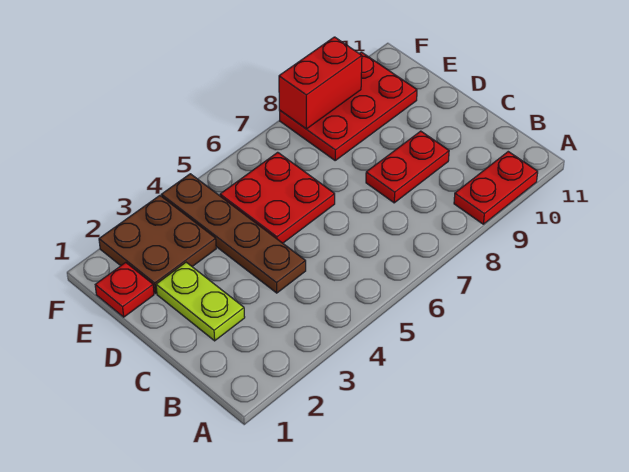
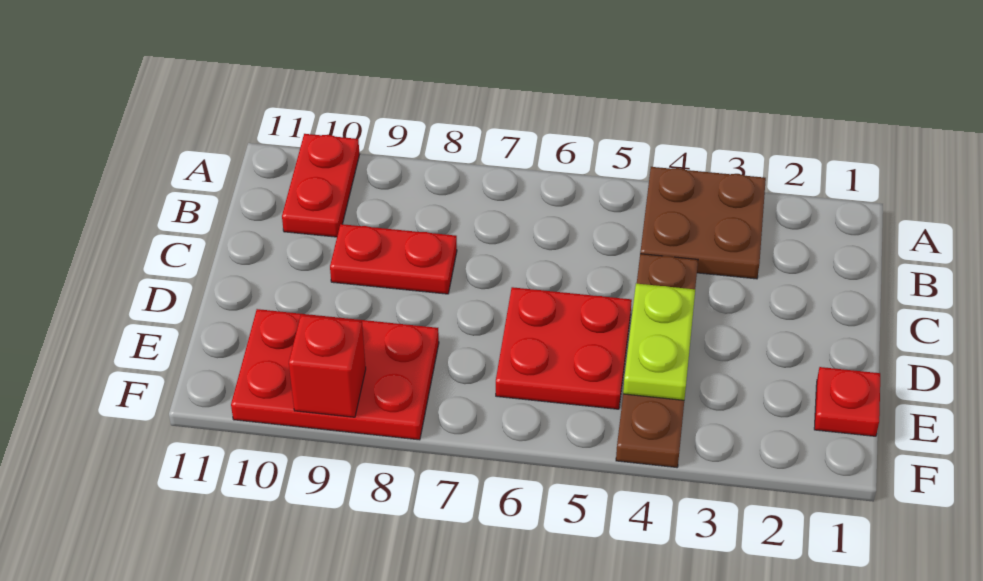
red 1x2 plate [454,152,538,224] -> red 1x2 plate turned to [282,134,360,237]
lime 1x2 plate [156,262,245,341] -> lime 1x2 plate moved to [623,283,695,400]
brown 2x2 plate [99,196,216,293] -> brown 2x2 plate moved to [640,167,766,279]
red 1x2 brick [279,37,362,129] -> red 1x1 brick [289,315,366,417]

